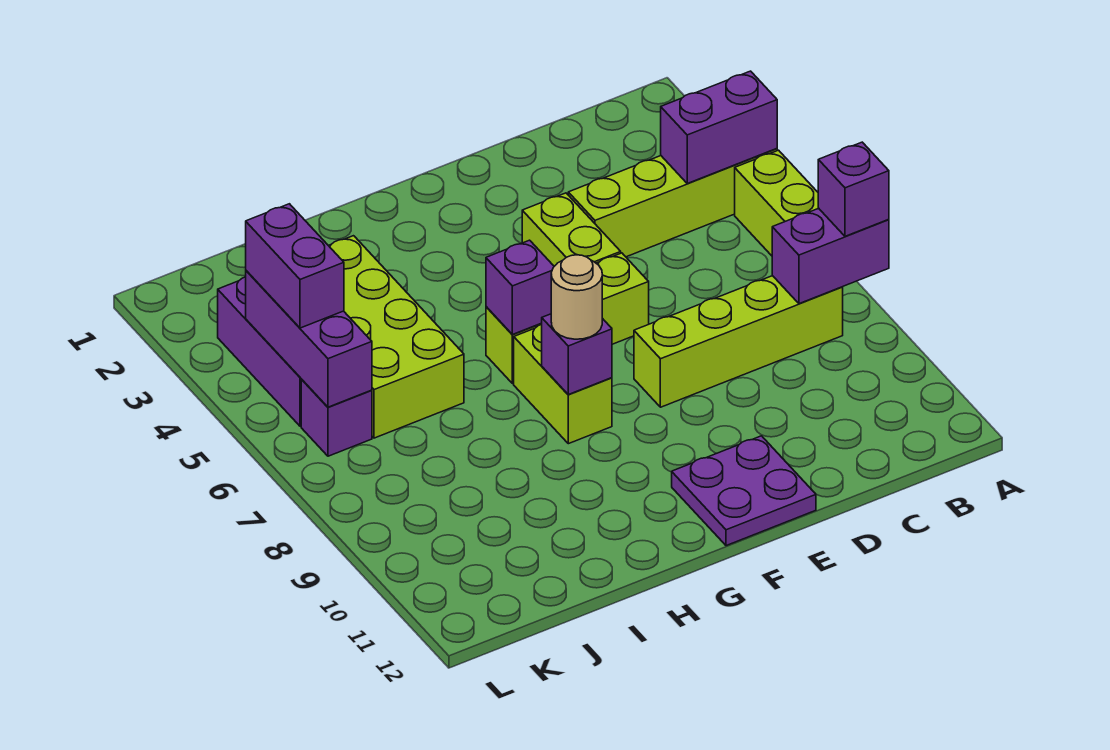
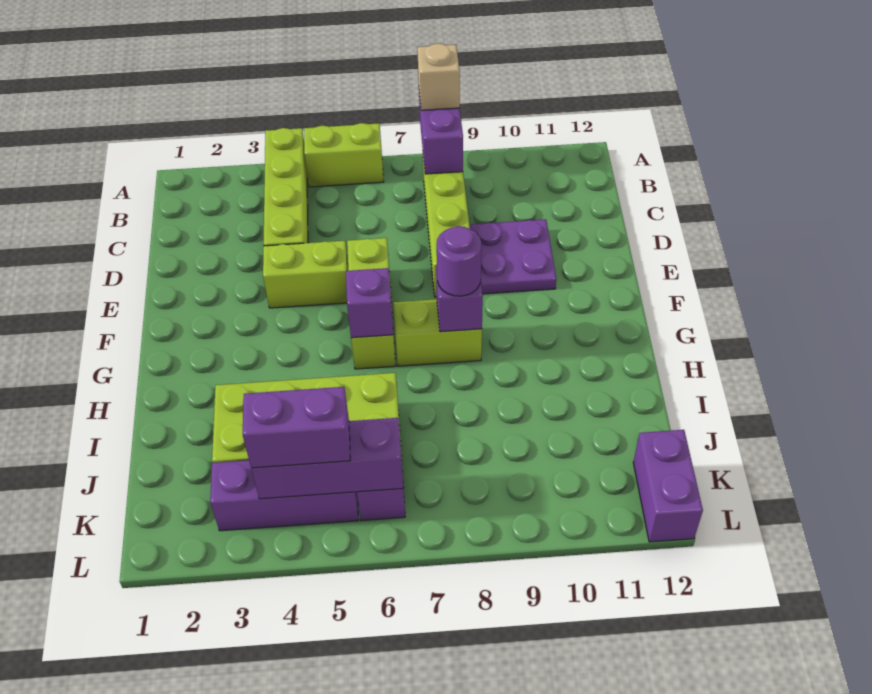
purple 1x2 brick [661,71,777,183] -> purple 1x2 brick moved to [633,430,703,542]
purple 1x1 brick [818,142,889,236] -> tan 1x1 brick [417,43,460,110]
purple 2x2 plate [672,436,816,546] -> purple 2x2 plate moved to [469,219,556,294]
tan 1x1 round brick [551,255,602,339] -> purple 1x1 round brick [437,226,481,296]

